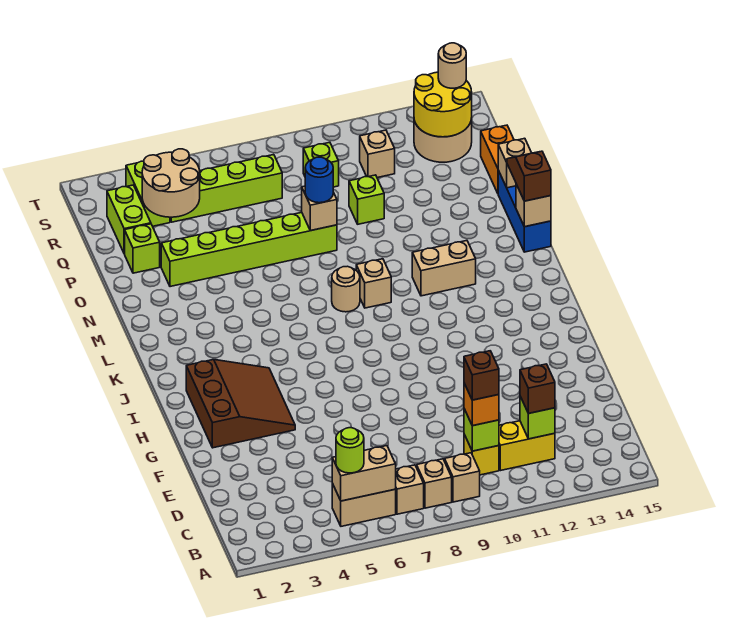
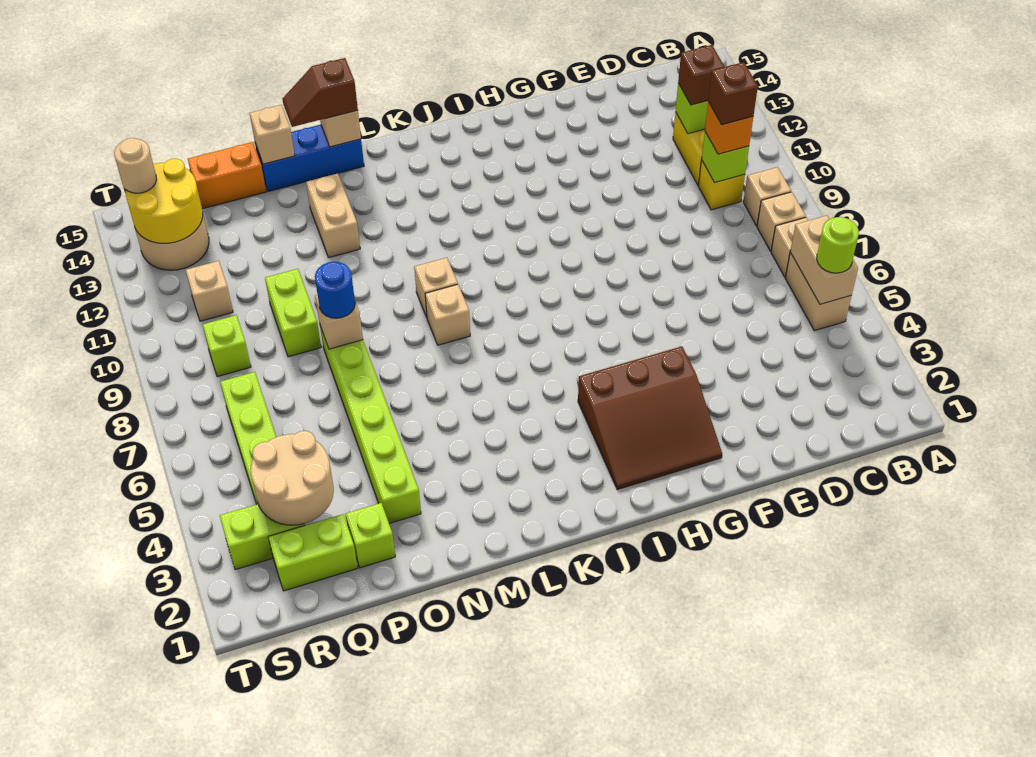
brown 3x3 slope [186,360,295,448] -> brown 3x3 slope turned to [578,346,722,489]
tan 1x1 round brick [332,266,360,312] -> tan 1x1 brick [425,284,470,345]
tan 1x2 brick [412,241,476,296] -> tan 1x2 brick moved to [306,173,360,258]
lime 1x1 brick [349,175,384,224] -> lime 1x2 brick [265,269,321,357]

